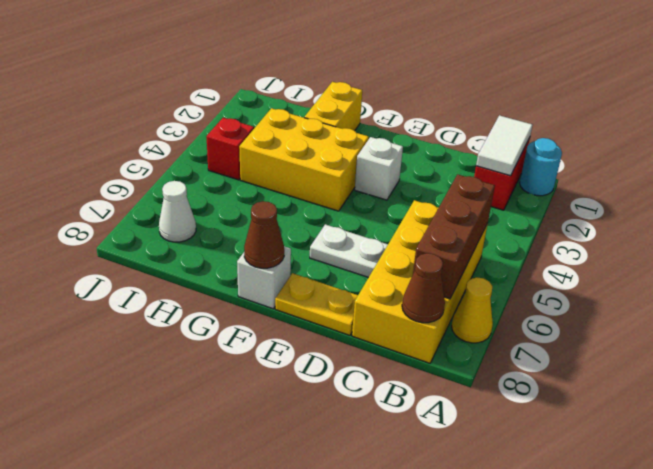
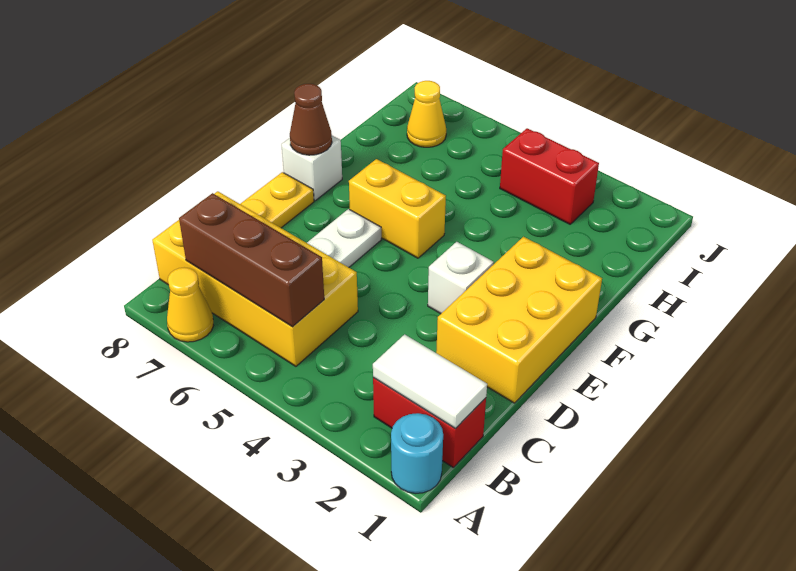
brown 1x1 cone [402,253,445,323] -> none
yellow 2x3 brick [239,108,369,211] -> yellow 2x3 brick moved to [436,237,602,403]
yellow 1x2 brick [304,82,362,131] -> yellow 1x2 brick moved to [349,159,446,258]
red 1x1 brick [206,118,254,180] -> red 1x2 brick [500,128,599,224]
white 1x1 cone [159,181,196,242] -> yellow 1x1 cone [407,81,446,147]

